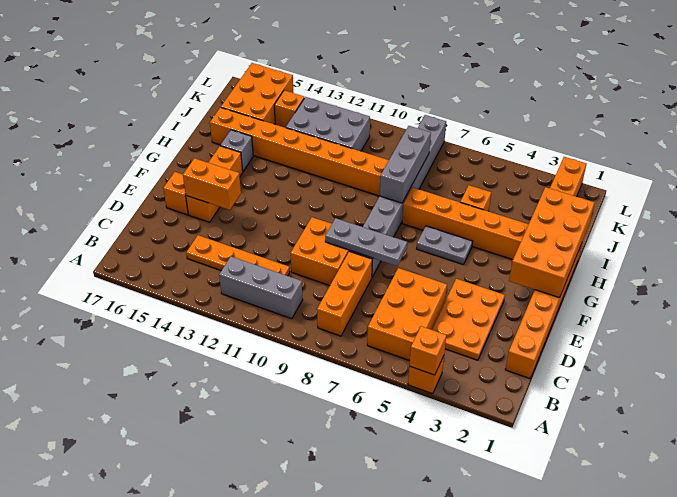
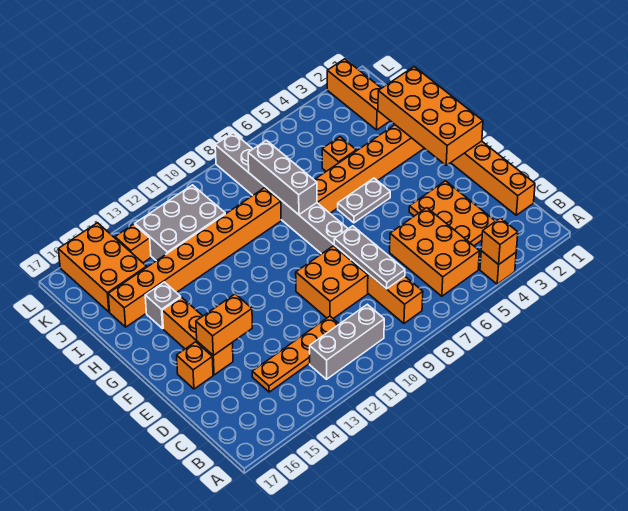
grey 1x3 plate [325,218,407,266] -> grey 1x3 plate turned to [334,226,405,289]

